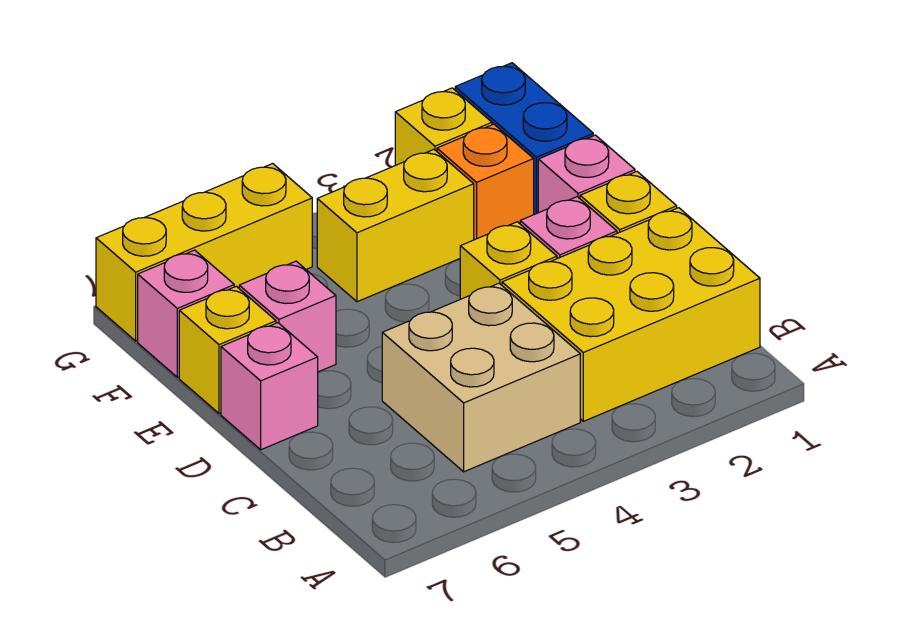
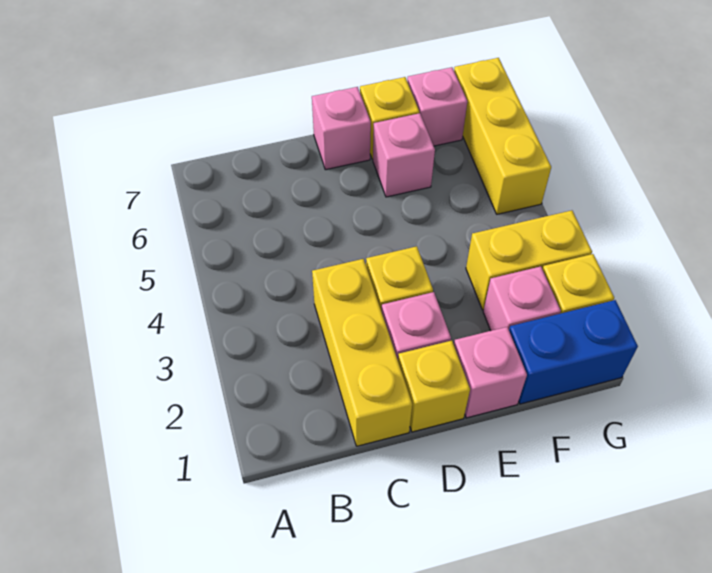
yellow 2x3 brick [502,208,760,421] -> yellow 1x3 brick [312,259,412,446]
tan 2x2 brick [382,283,580,472] -> none
orange 1x1 brick [437,124,534,240] -> pink 1x1 brick [483,266,561,331]
yellow 1x2 brick [317,150,474,302] -> yellow 1x2 brick turned to [466,210,592,310]

